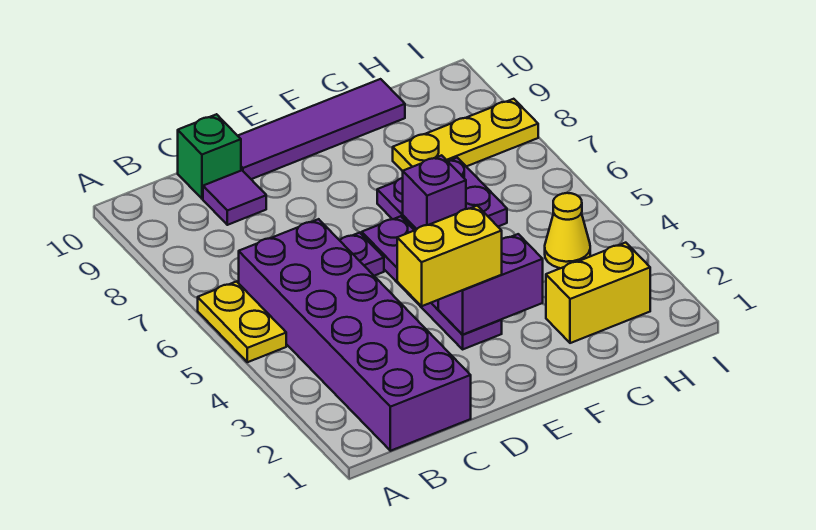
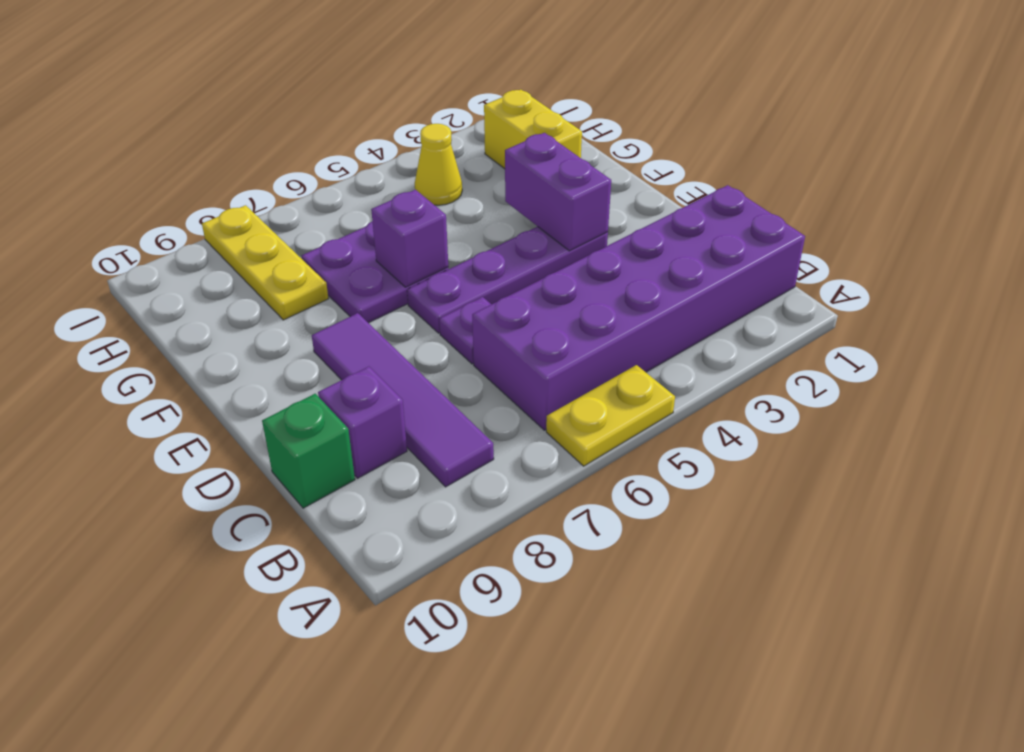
purple 1x1 tile [203,170,266,225] -> purple 1x1 brick [318,367,407,478]
yellow 1x2 brick [397,206,502,306] -> none
purple 1x4 tile [238,79,405,179] -> purple 1x4 tile moved to [312,313,494,487]

